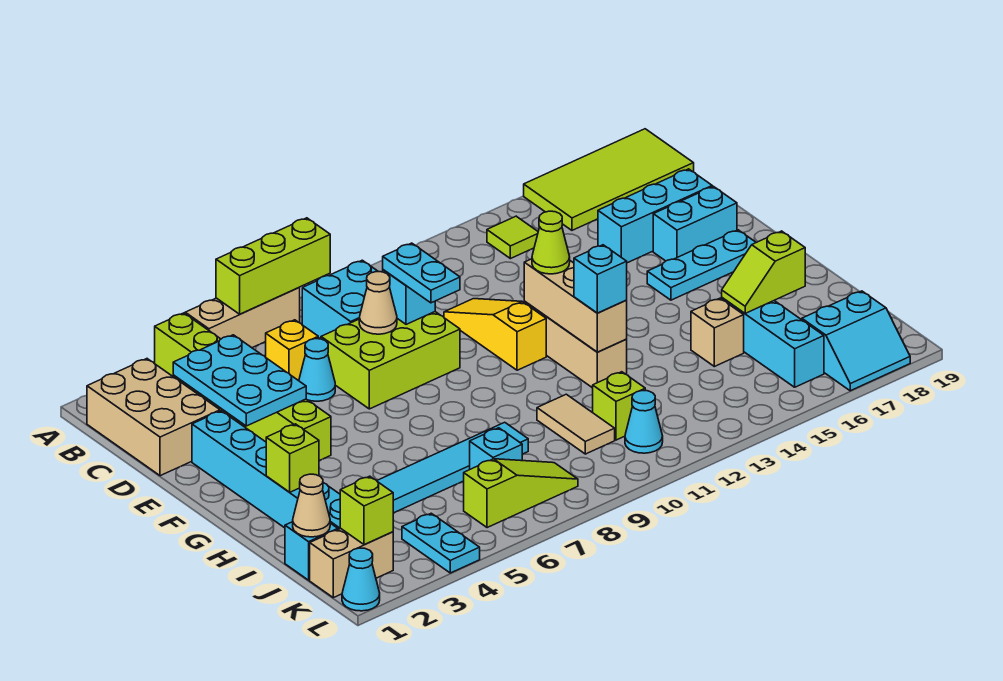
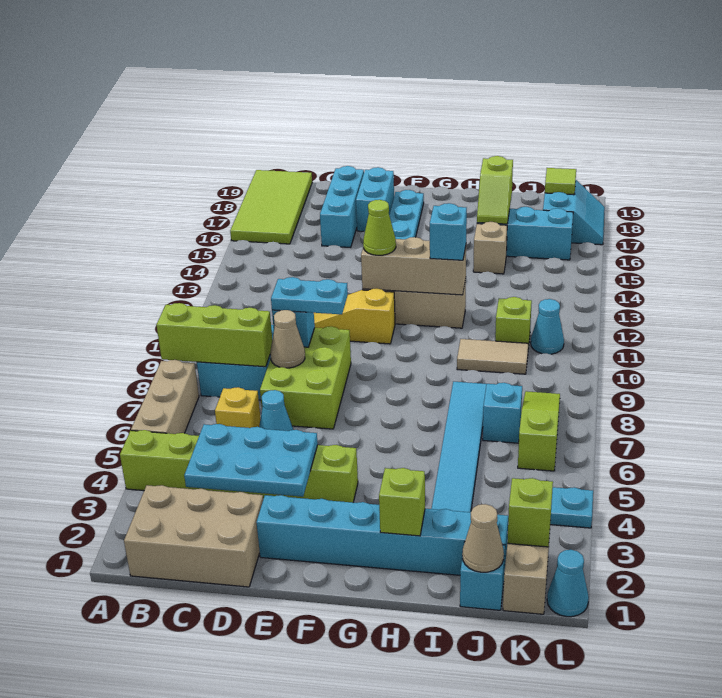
lime 1x3 brick [216,218,330,314] -> lime 1x3 brick turned to [157,303,272,367]
lime 1x1 tile [487,216,538,259] -> lime 1x1 tile moved to [545,168,576,195]

